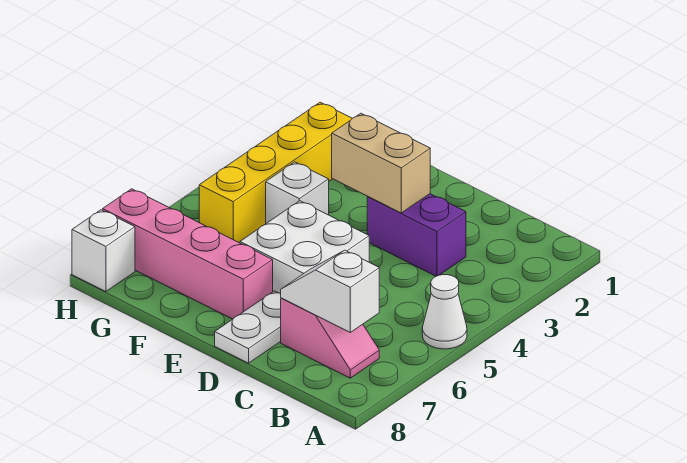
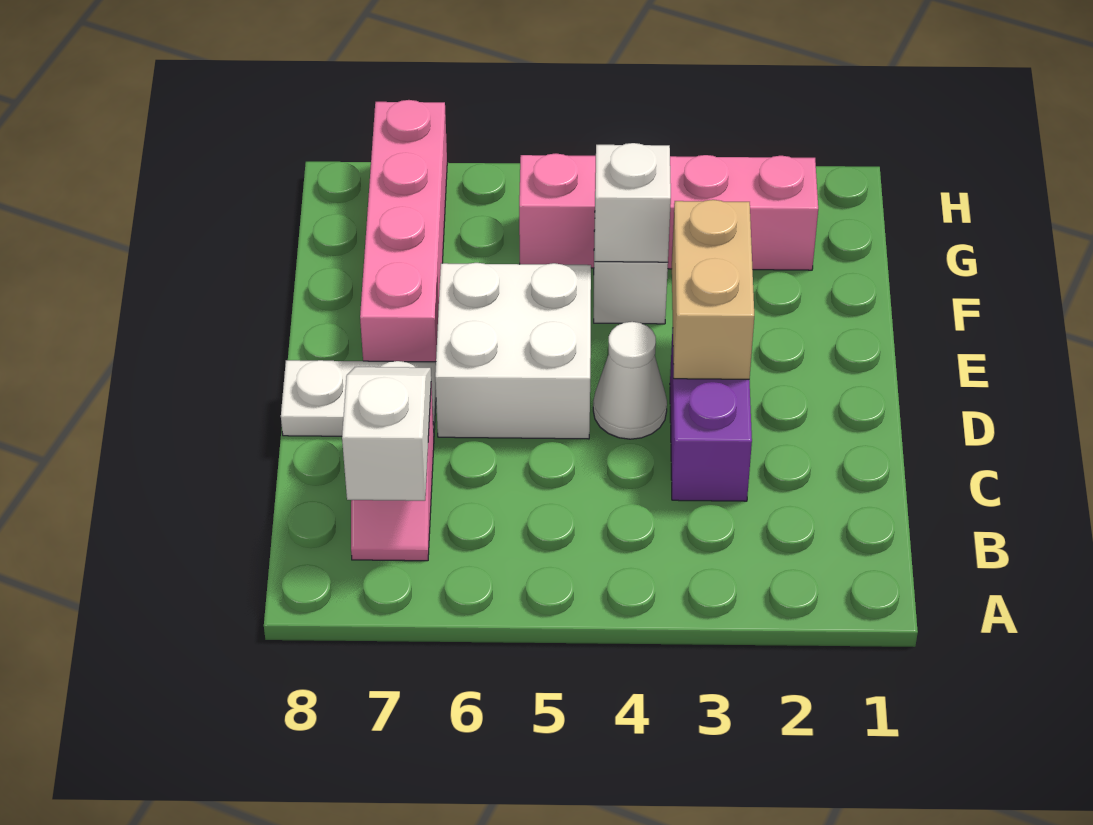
white 1x1 cone [422,275,467,349] -> white 1x1 cone moved to [593,322,667,439]
yellow 1x4 brick [199,102,352,243] -> pink 1x4 brick [519,154,818,270]
white 1x1 brick [72,210,135,292] -> white 1x1 brick moved to [595,143,671,262]

